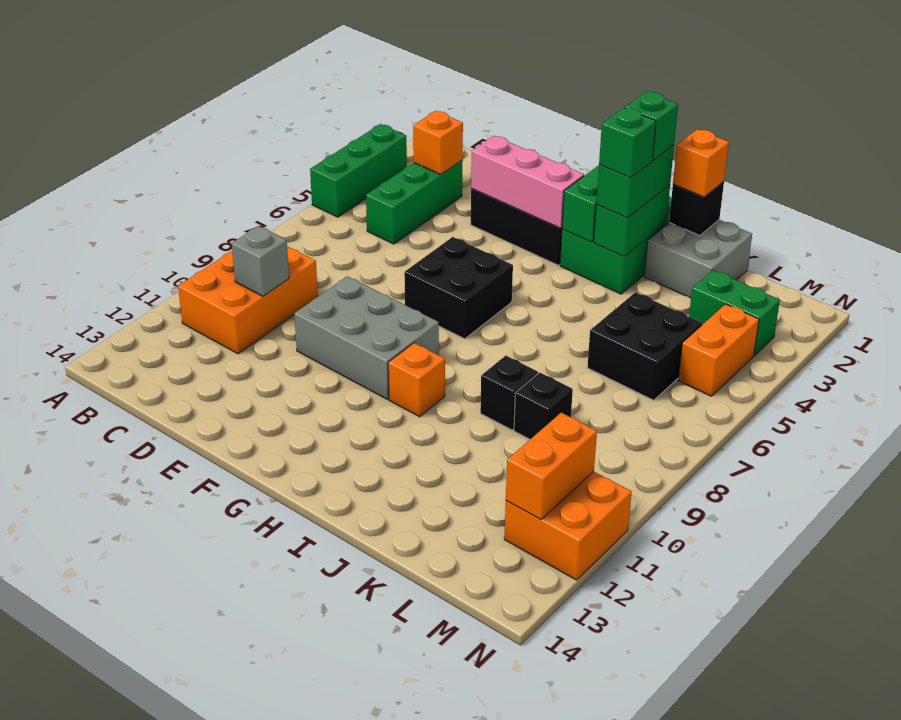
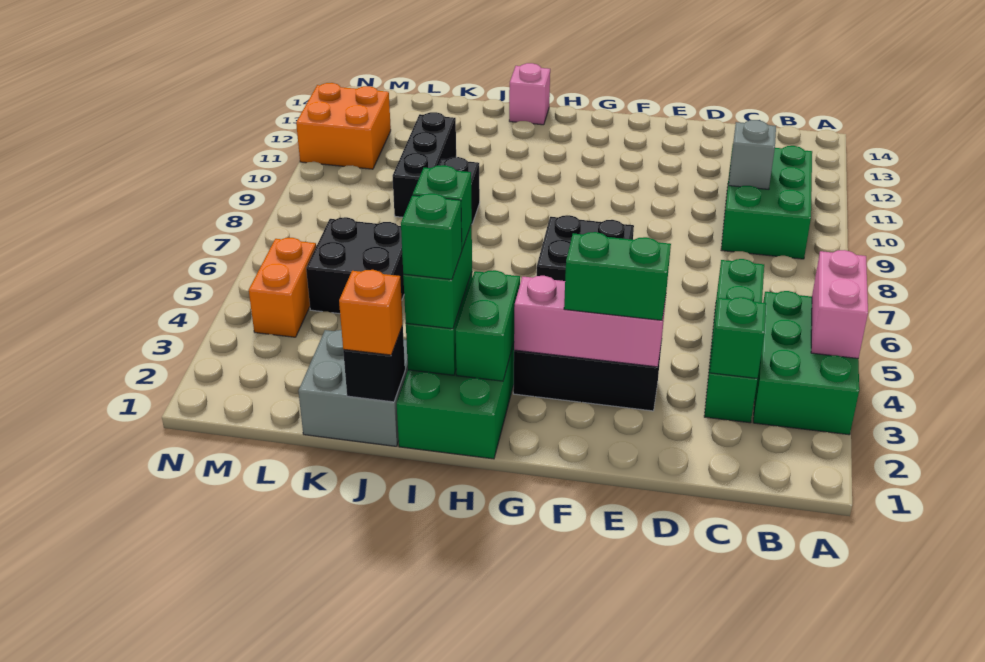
green 1x3 brick [310,124,407,217] -> green 2x3 brick [753,291,859,435]
none -> pink 1x2 brick [811,250,868,358]
orange 2x3 brick [178,246,318,354] -> green 2x3 brick [721,146,812,259]
green 1x3 brick [366,160,463,244] -> green 1x4 brick [704,259,764,423]
orange 1x1 brick [413,111,463,174] -> green 1x1 brick [710,297,766,379]
grey 2x3 brick [294,276,439,399] -> none
orange 1x1 brick [388,343,445,417] -> none
none -> pink 1x1 brick [509,63,550,125]
black 1x1 brick [514,372,573,439] -> black 1x3 brick [393,112,456,217]
green 1x2 brick [689,270,780,356] -> green 1x2 brick moved to [564,232,671,320]
orange 1x2 brick [506,413,597,519] -> none

